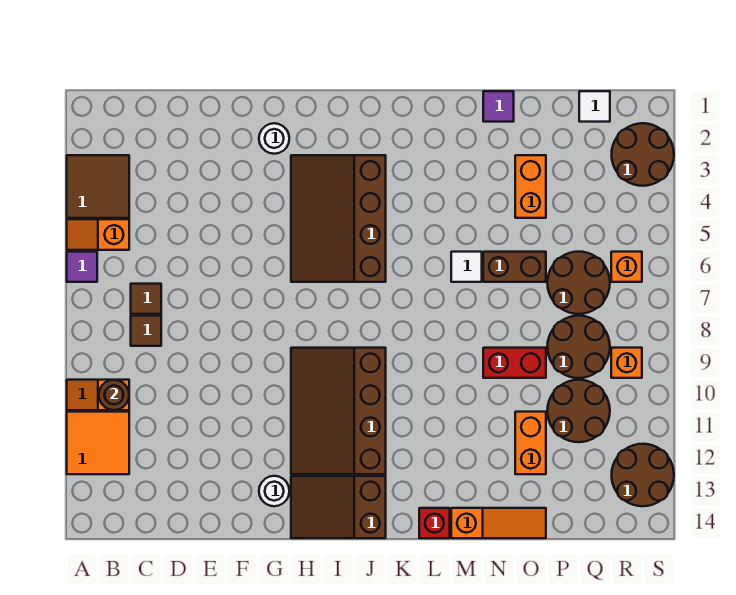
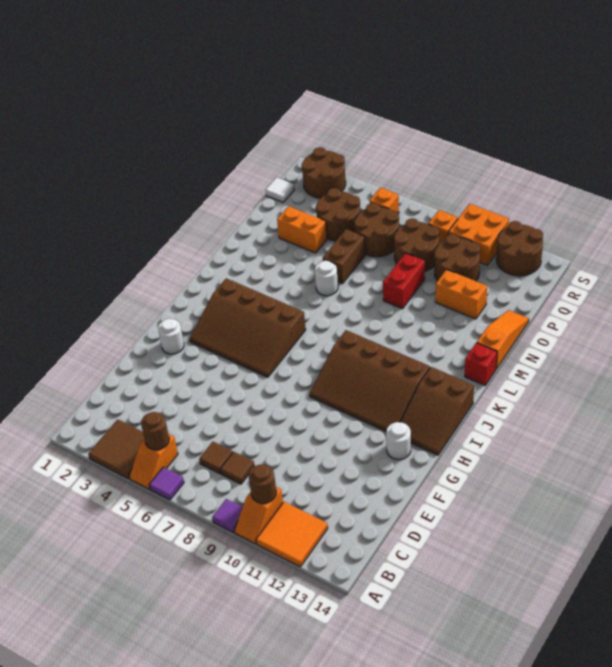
none -> brown 1x1 round brick [141,412,169,450]
white 1x1 tile [451,252,482,282] -> white 1x1 round brick [315,261,338,296]
purple 1x1 tile [483,91,514,122] -> purple 1x1 tile moved to [212,499,243,533]
none -> brown 2x2 round brick [316,188,360,241]
none -> orange 2x2 brick [449,204,509,265]

